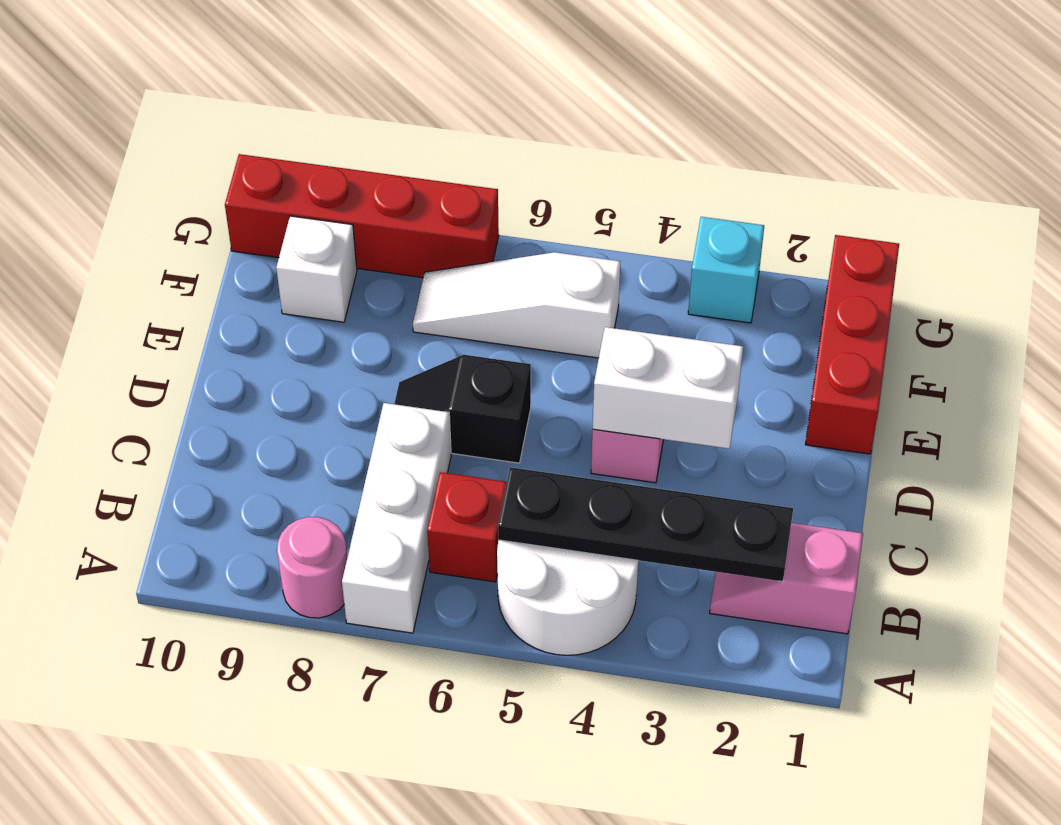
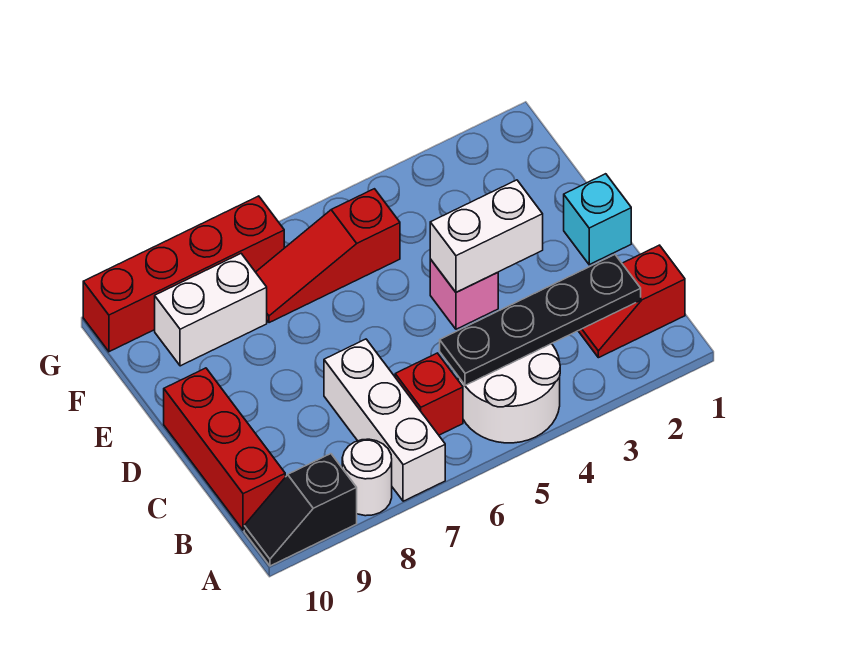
pink 1x1 round brick [277,517,347,618] -> white 1x1 round brick [342,439,392,516]
pink 1x2 slope [710,523,863,634] -> red 1x2 slope [579,245,685,358]
black 1x2 slope [394,355,531,463] -> black 1x2 slope moved to [244,454,357,566]
red 1x3 brick [805,235,899,454] -> red 1x3 brick moved to [164,368,285,530]
white 1x3 slope [413,252,620,358] -> red 1x3 slope [256,189,400,323]
white 1x1 brick [276,216,357,322] -> white 1x2 brick [155,254,267,366]
cyan 1x1 brick [688,217,764,323] -> cyan 1x1 brick moved to [564,174,631,265]

